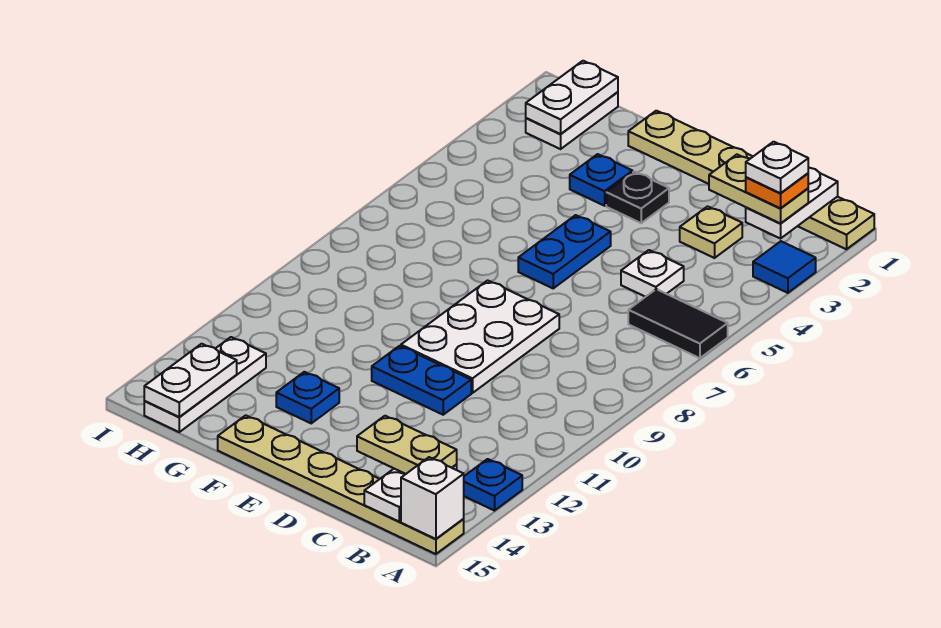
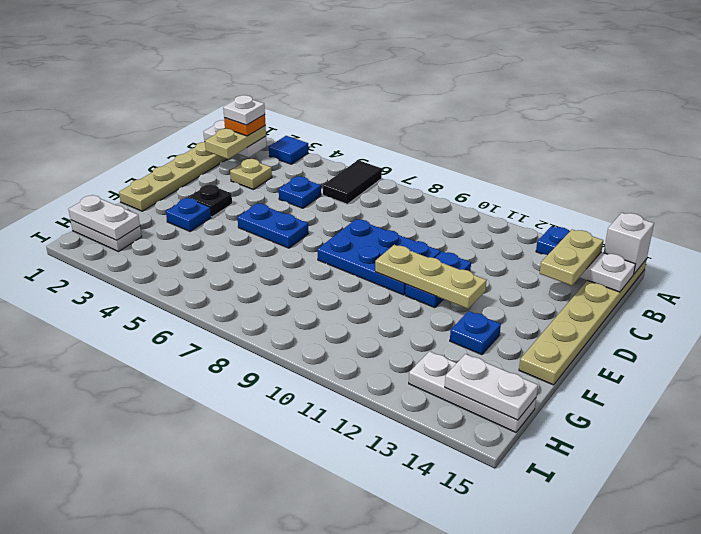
white 1x1 plate [621,250,684,297] -> blue 1x1 plate [279,176,321,208]
white 2x3 plate [401,280,559,393] -> blue 2x3 plate [317,219,441,295]
none -> tan 1x3 plate [375,245,487,309]

